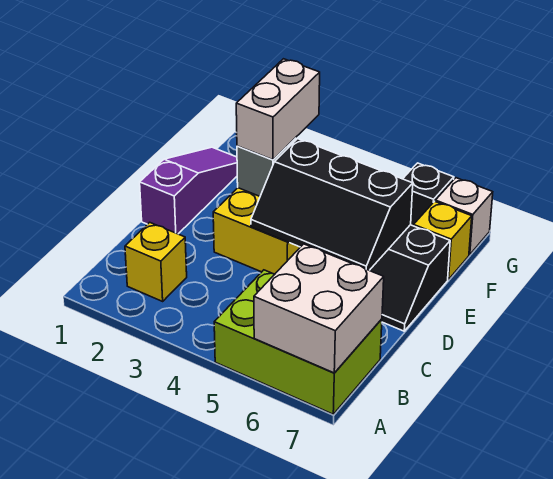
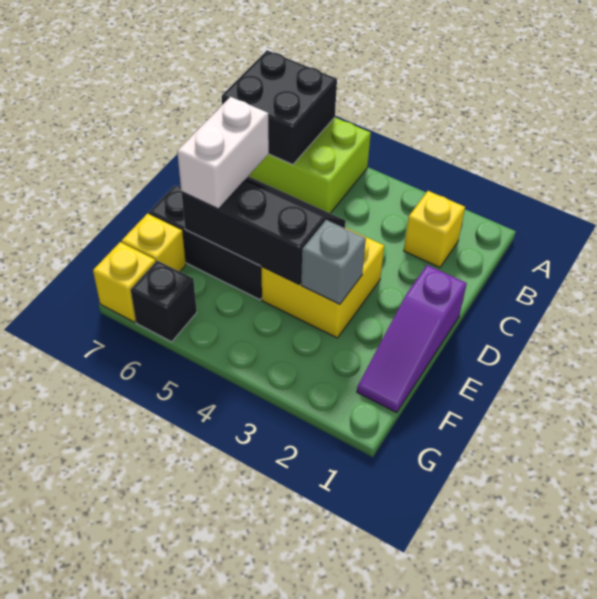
white 2x2 brick [254,244,384,373] -> black 2x2 brick [221,50,337,165]
white 1x2 brick [236,59,320,160] -> white 1x2 brick moved to [177,97,269,209]
white 1x1 brick [435,178,493,255] -> yellow 1x1 brick [93,242,156,322]

